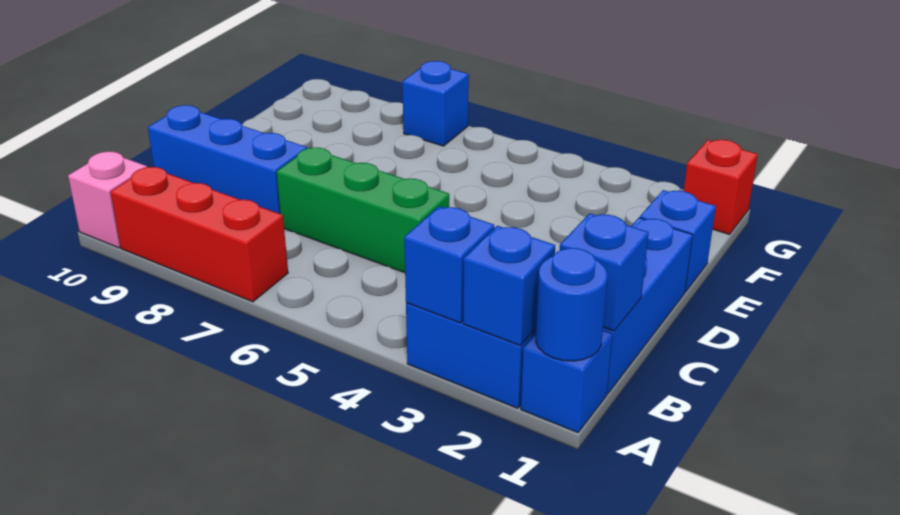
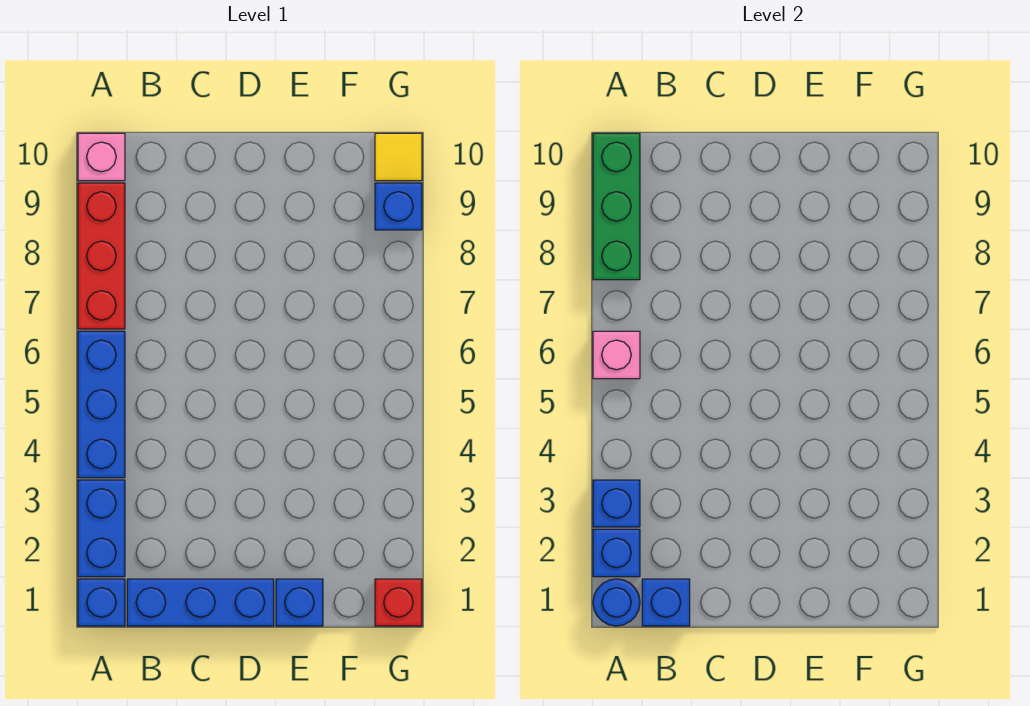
none -> pink 1x1 brick [593,331,640,379]
green 1x3 brick [277,148,449,273] -> green 1x3 brick moved to [593,133,640,280]
blue 1x3 brick [148,105,307,214] -> blue 1x3 brick moved to [78,331,125,478]
blue 1x1 brick [402,61,469,146] -> blue 1x1 brick moved to [375,183,422,230]
none -> yellow 1x1 tile [375,133,422,181]

